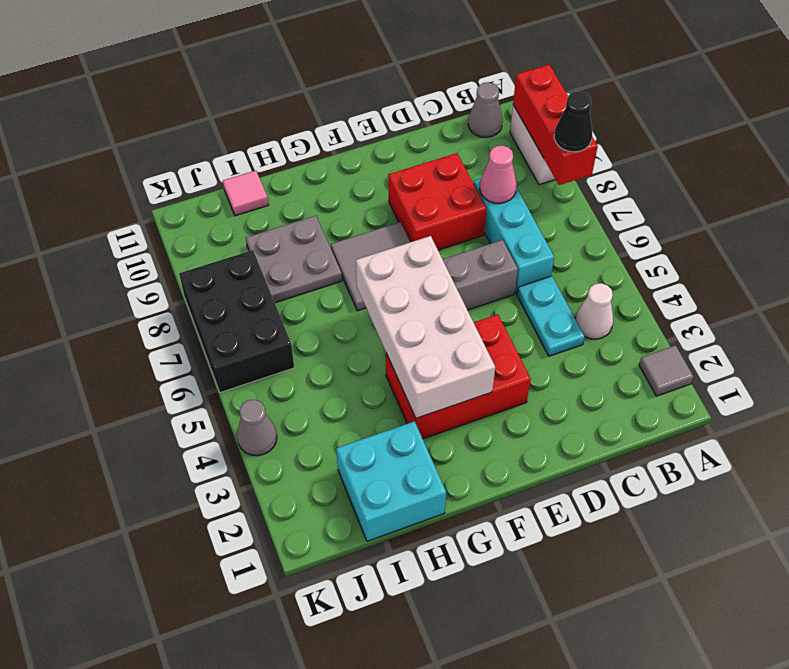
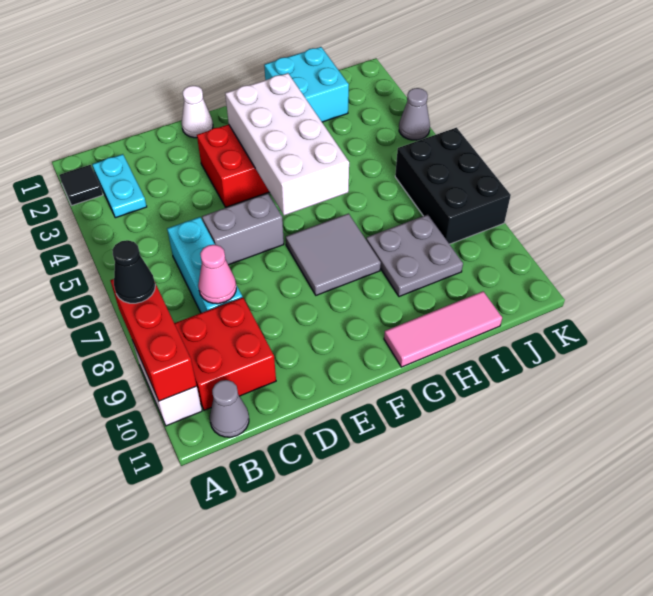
grey 1x1 tile [639,346,693,396] -> black 1x1 tile [59,165,103,206]
white 1x1 cone [575,283,613,339] -> white 1x1 cone moved to [182,86,213,138]
cyan 1x2 plate [517,276,585,356] -> cyan 1x2 plate moved to [92,154,147,218]
red 2x2 brick [388,153,486,250] -> red 2x2 brick moved to [174,297,276,410]
pink 1x1 tile [223,171,268,216] -> pink 1x3 tile [384,291,502,367]

